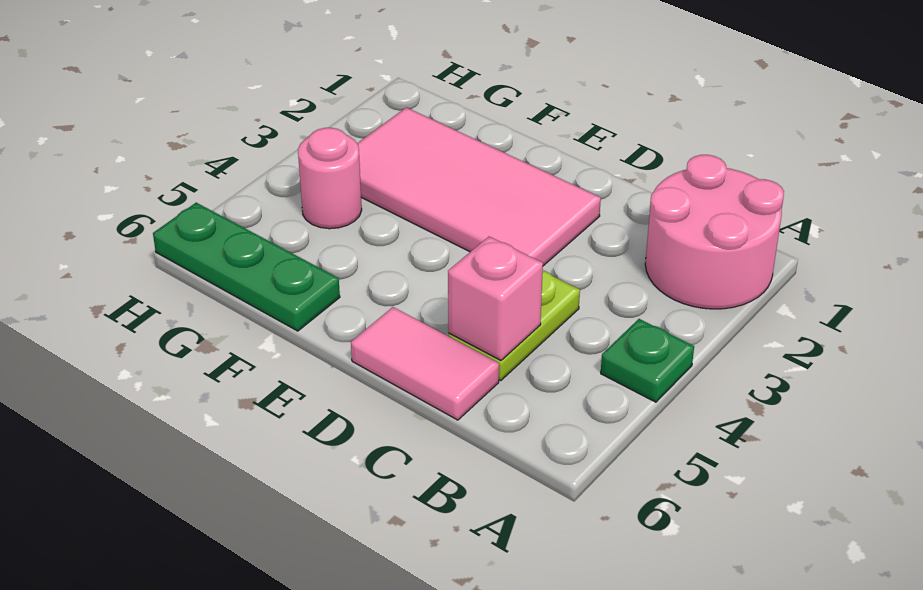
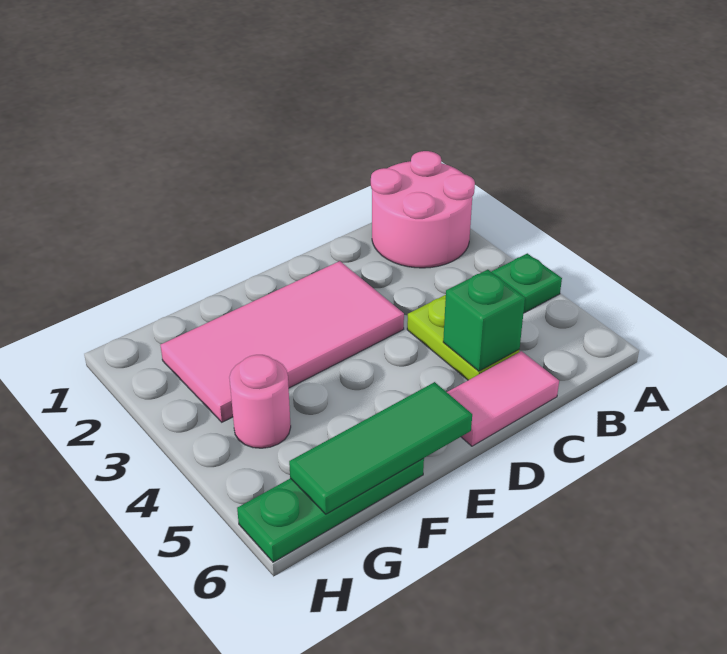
pink 1x1 brick [448,237,543,360] -> green 1x1 brick [443,270,525,371]
none -> green 1x3 tile [289,382,472,514]

